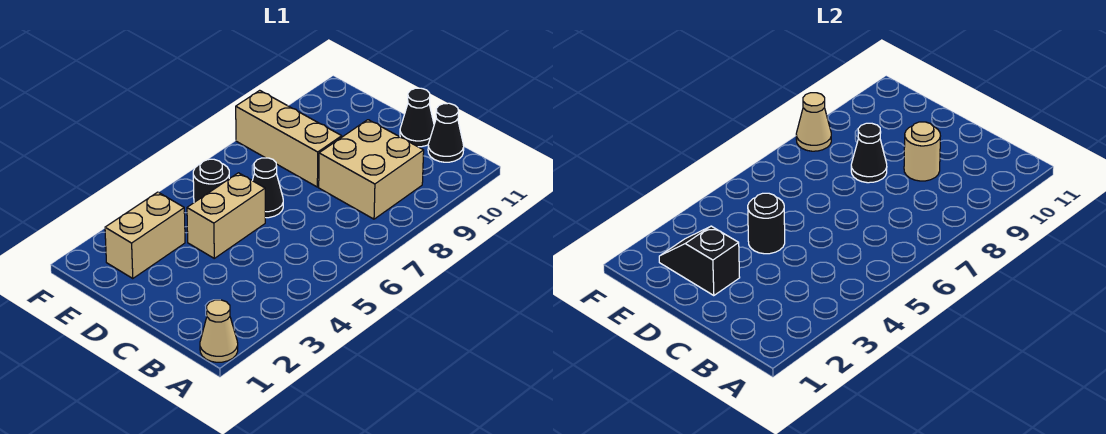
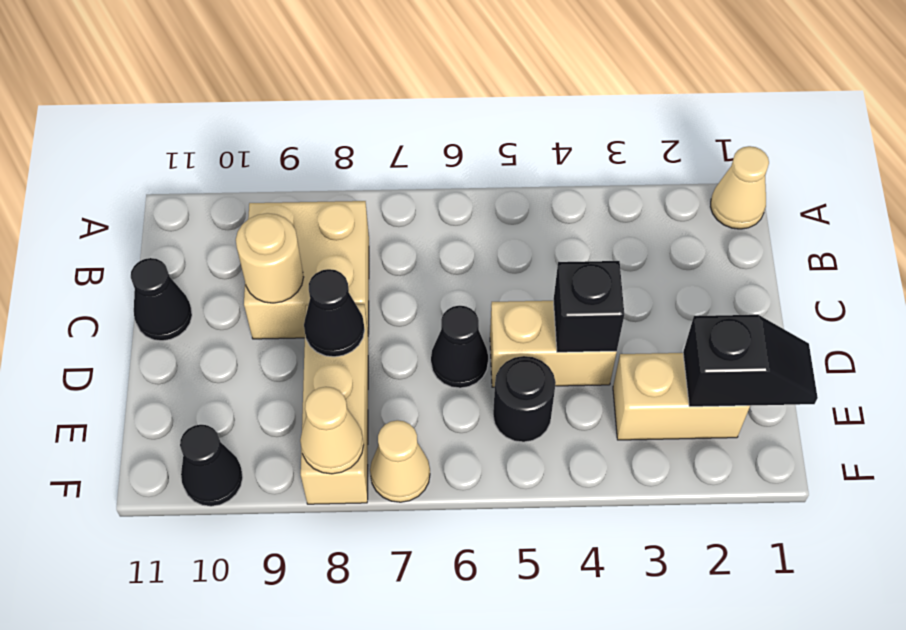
black 1x1 cone [428,103,464,162] -> black 1x1 cone moved to [180,425,243,506]
black 1x2 slope [659,226,740,296] -> black 1x2 slope turned to [683,315,818,407]
black 1x1 round brick [748,193,785,254] -> black 1x1 brick [553,261,624,352]
none -> tan 1x1 cone [370,420,430,502]

